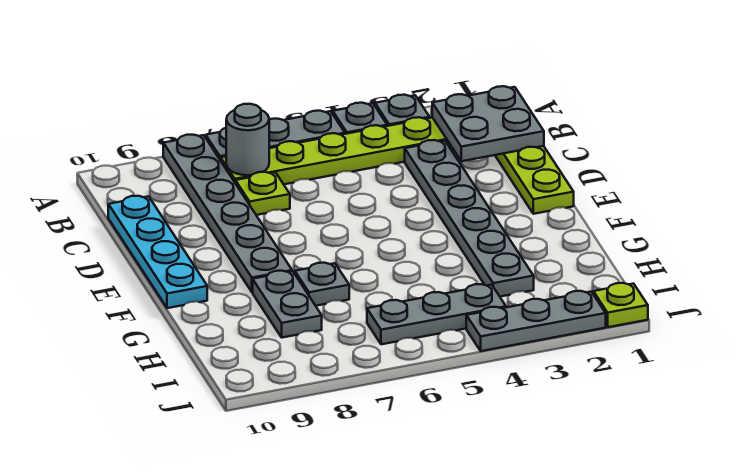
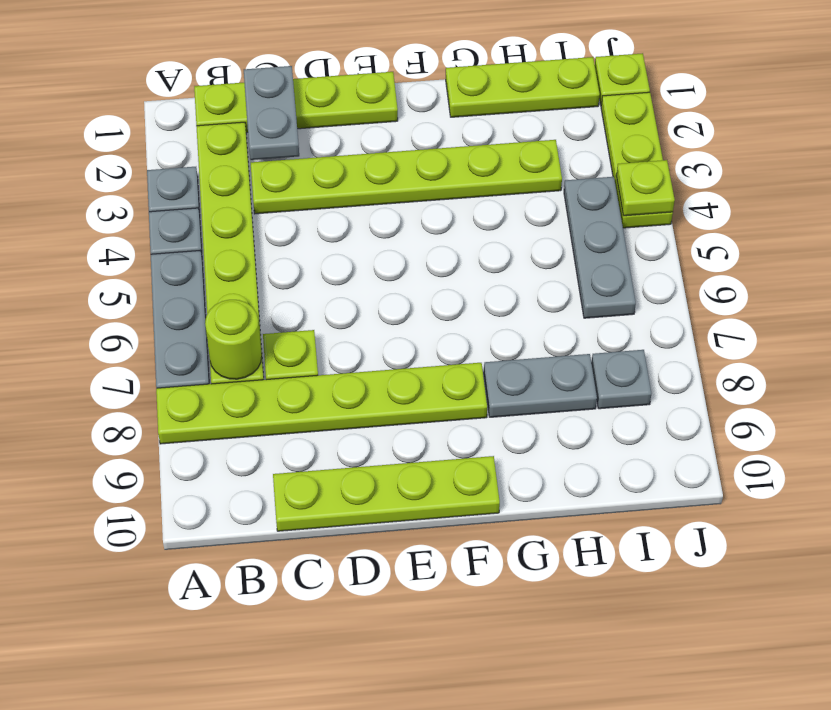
grey 1x6 plate [163,135,292,292] -> lime 1x6 plate [156,363,487,444]
grey 2x2 plate [432,86,544,161] -> grey 1x2 plate [244,66,299,160]
grey 1x1 round brick [226,104,269,175] -> lime 1x1 round brick [205,300,262,379]
grey 1x6 plate [405,140,534,297] -> lime 1x6 plate [251,140,562,214]
cyan 1x4 plate [108,196,207,308] -> lime 1x4 plate [273,456,500,531]
none -> lime 1x3 plate [446,57,600,117]
grey 1x1 plate [295,263,349,306] -> grey 1x1 plate moved to [592,350,651,409]
grey 1x3 plate [466,291,606,351] -> lime 1x3 plate [601,92,673,228]
none -> lime 1x1 plate [616,160,675,216]

